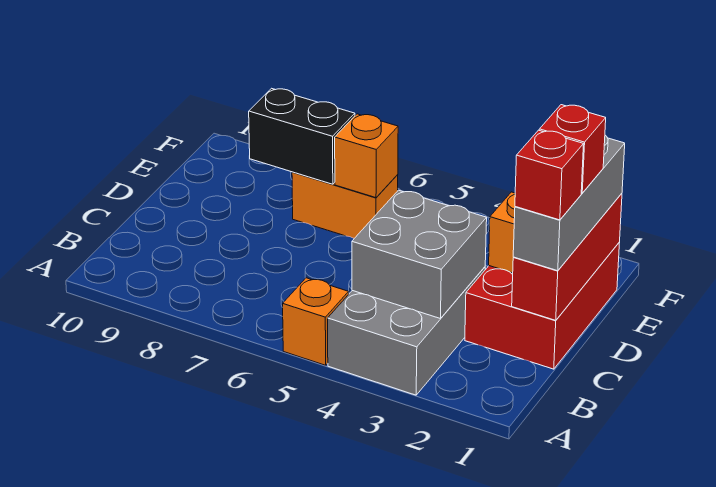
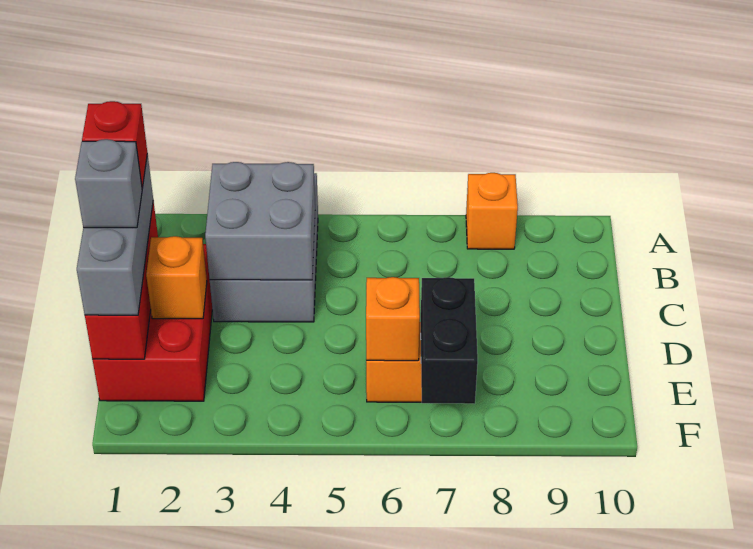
orange 1x1 brick [283,278,349,365] -> orange 1x1 brick moved to [466,173,518,249]
red 1x1 brick [539,105,606,193] -> grey 1x1 brick [75,139,142,228]
black 1x2 brick [249,88,355,184] -> black 1x2 brick turned to [421,277,478,404]

